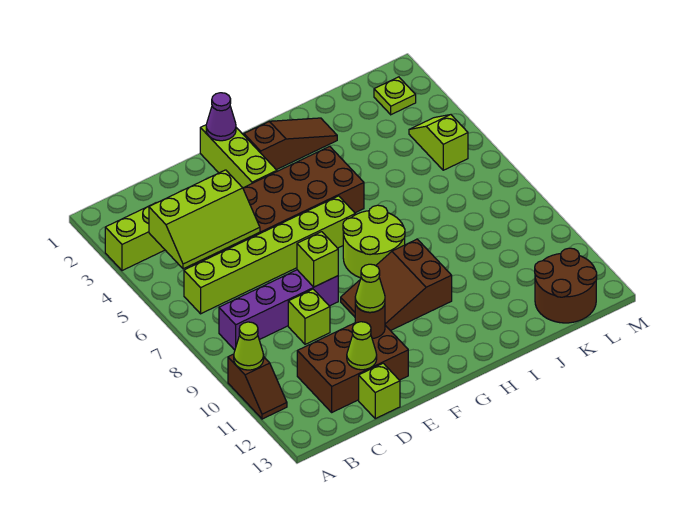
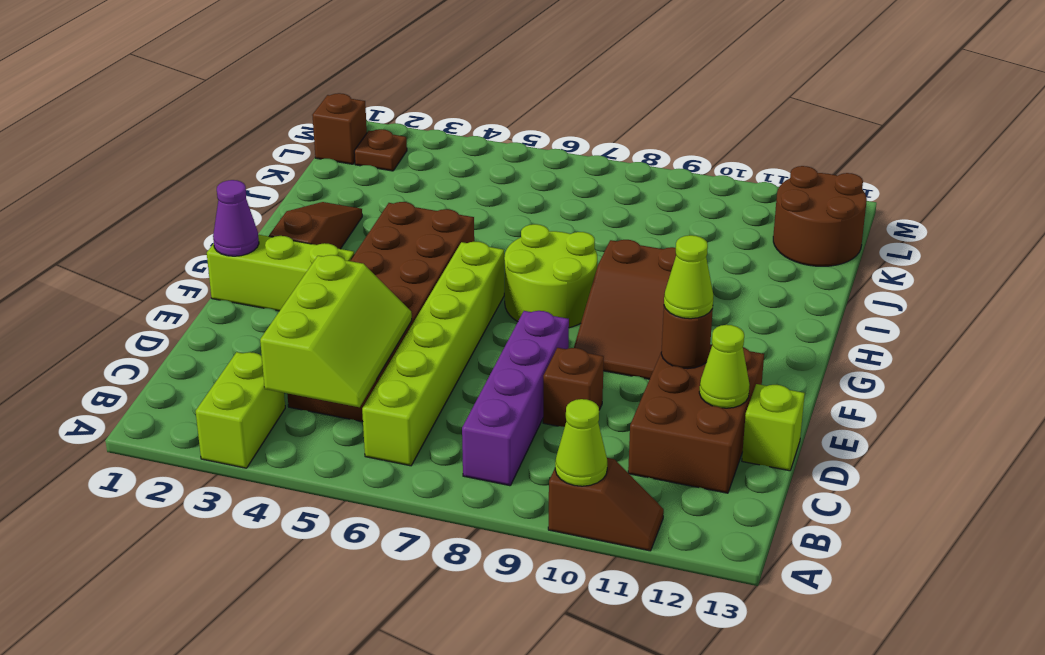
lime 1x1 brick [288,289,330,344] -> brown 1x1 brick [543,348,604,427]
lime 1x1 brick [297,232,338,287] -> none
none -> brown 1x1 brick [312,93,367,164]
lime 1x1 plate [374,77,416,115] -> brown 1x1 plate [354,129,407,171]
lime 1x2 slope [409,115,468,170] -> none

